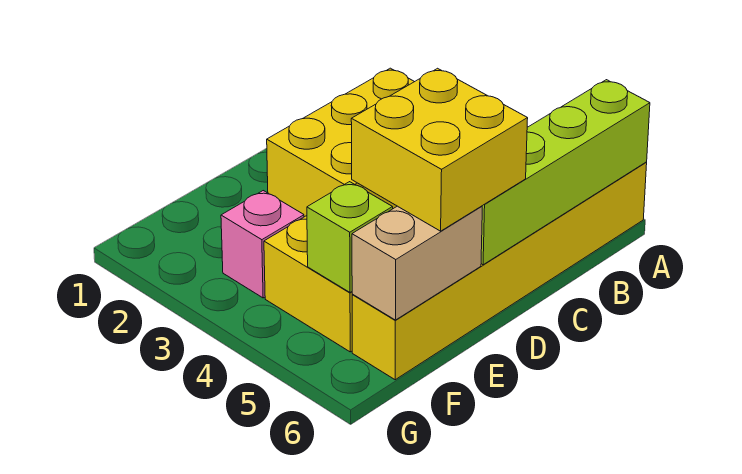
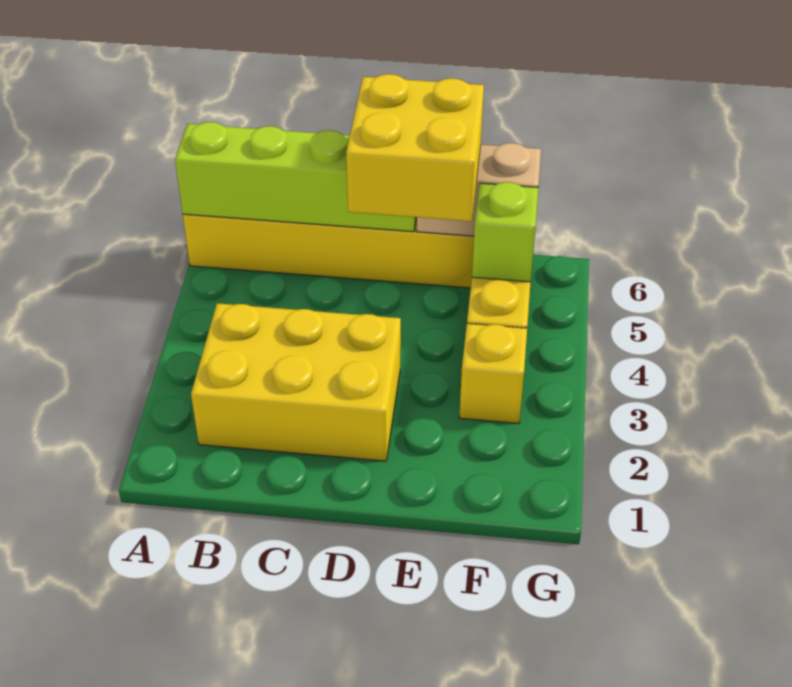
pink 1x1 brick [221,191,304,298] -> yellow 1x1 brick [459,323,527,423]

